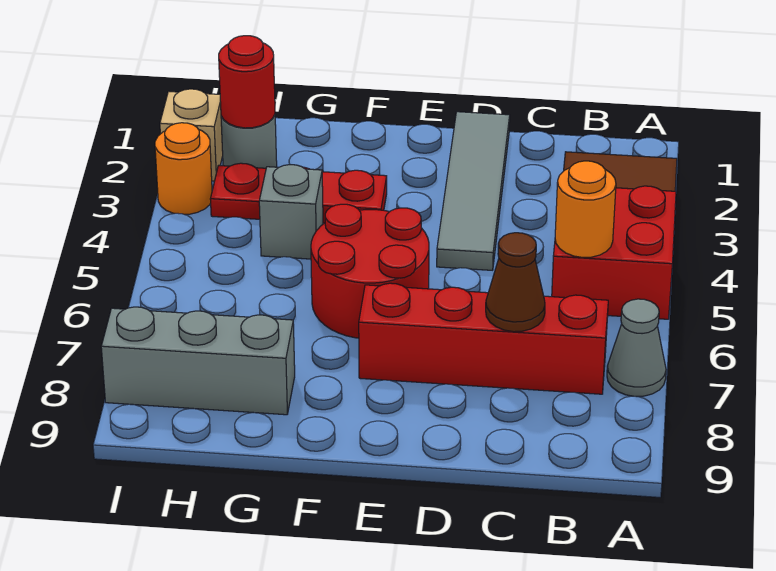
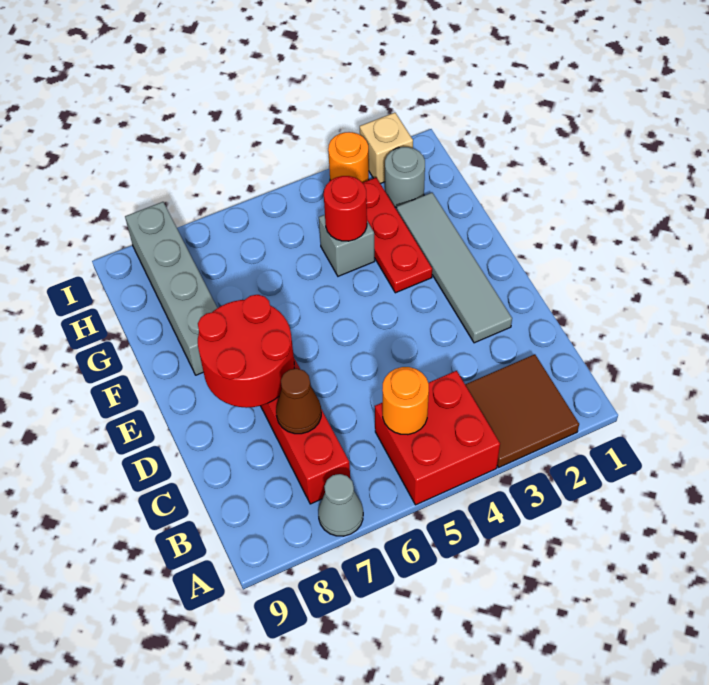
grey 1x4 tile [437,112,510,270] -> grey 1x4 tile turned to [397,193,512,343]
red 2x2 round brick [311,204,429,338] -> red 2x2 round brick moved to [198,295,294,408]
grey 1x3 brick [101,307,295,415] -> grey 1x4 brick [125,202,217,375]
red 1x1 round brick [219,36,275,128] -> red 1x1 round brick moved to [324,176,367,241]

